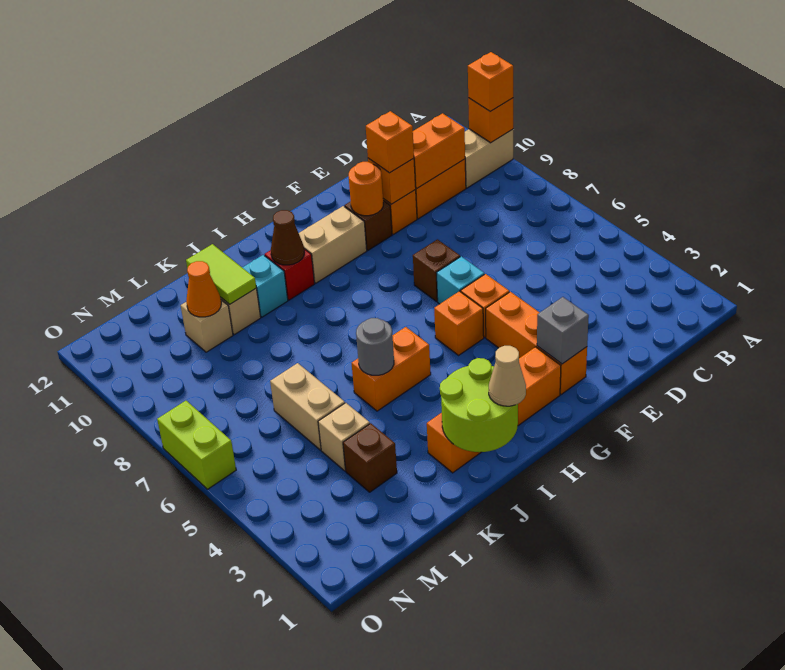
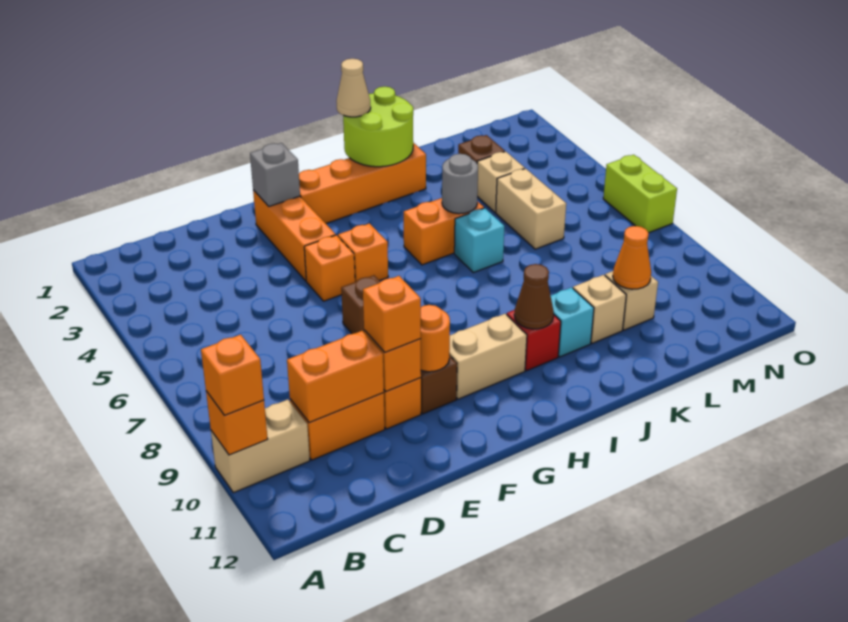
cyan 1x1 brick [437,256,484,304] -> cyan 1x1 brick moved to [454,208,504,273]
lime 1x2 tile [186,244,256,304] -> none

